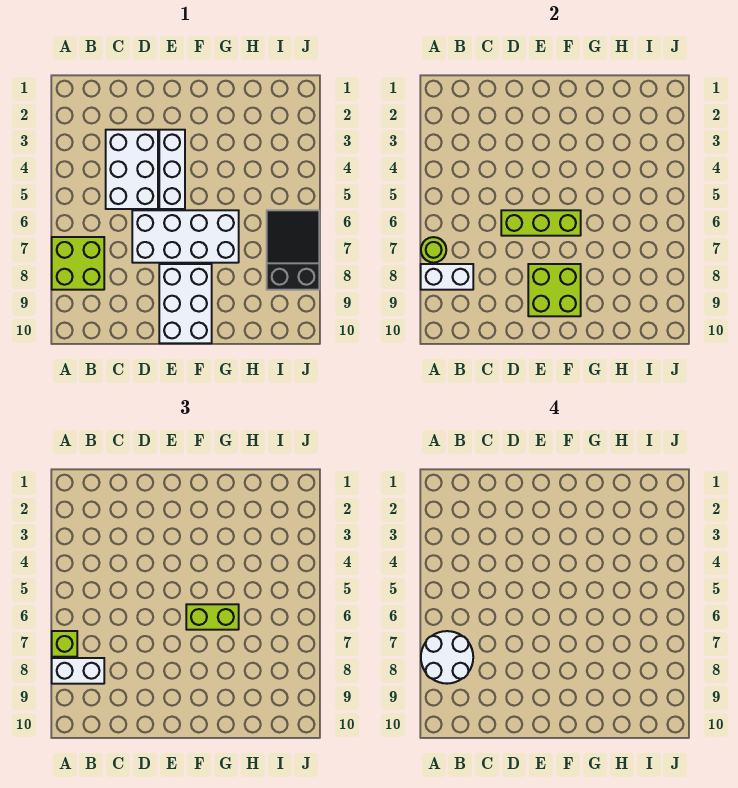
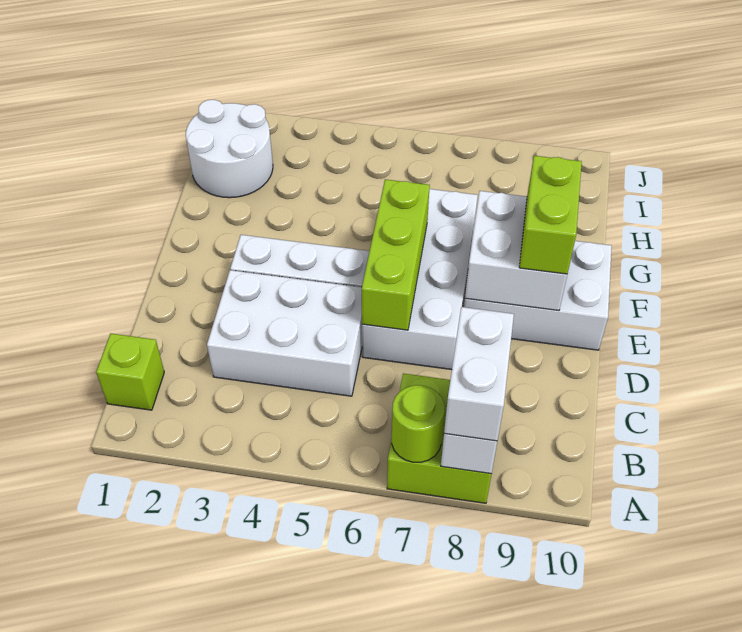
lime 1x1 brick [52,631,77,657] -> lime 1x1 brick moved to [96,334,164,410]
white 2x2 round brick [421,631,473,684] -> white 2x2 round brick moved to [186,100,273,198]
lime 2x2 brick [528,264,581,316] -> white 2x2 brick [465,191,567,311]
lime 1x2 brick [186,604,239,630] -> lime 1x2 brick moved to [519,156,582,274]
black 2x3 slope [267,210,319,290] -> none

